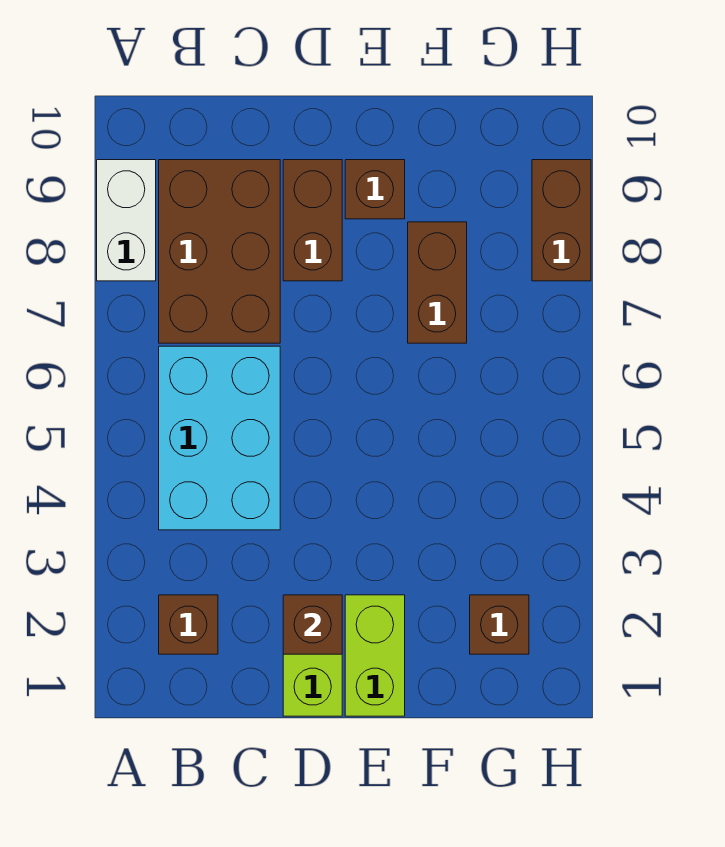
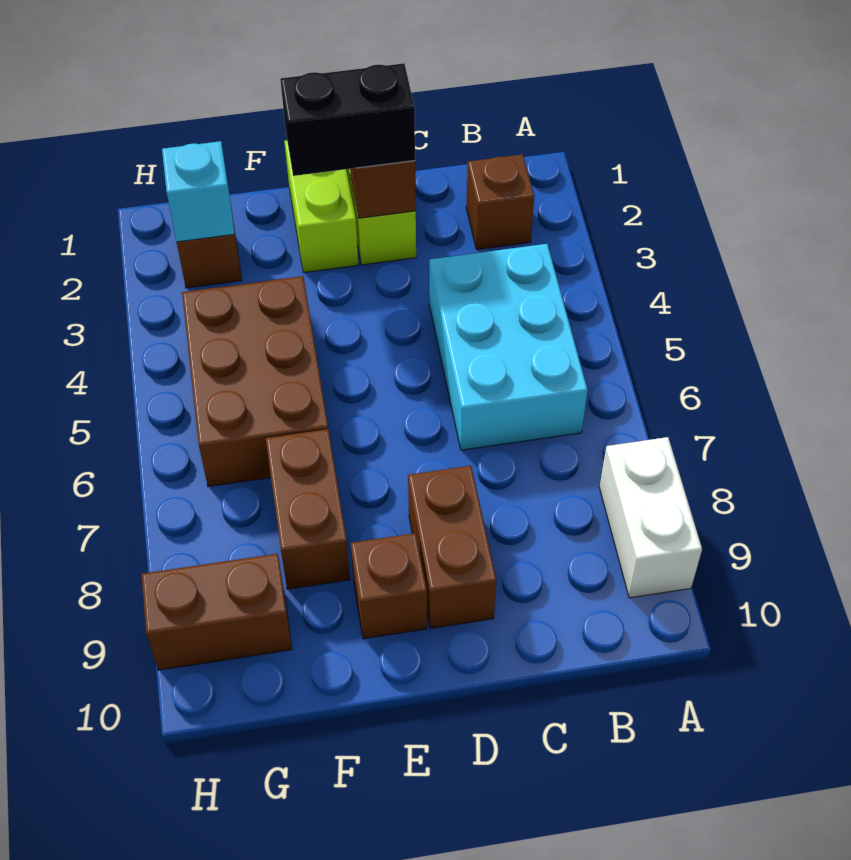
brown 2x3 brick [159,160,280,343] -> brown 2x3 brick moved to [182,276,328,487]
none -> black 1x2 brick [280,63,415,176]
none -> cyan 1x1 brick [162,141,235,242]
brown 1x2 brick [532,160,591,281] -> brown 1x2 brick turned to [141,554,292,670]

